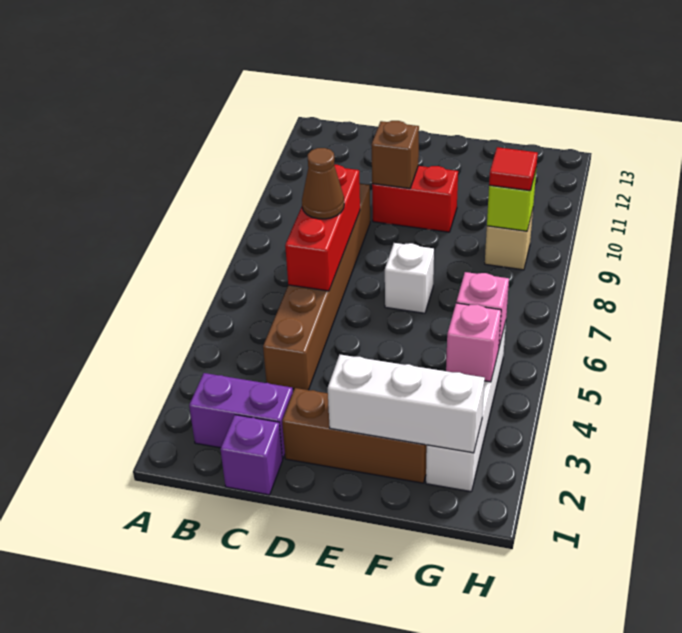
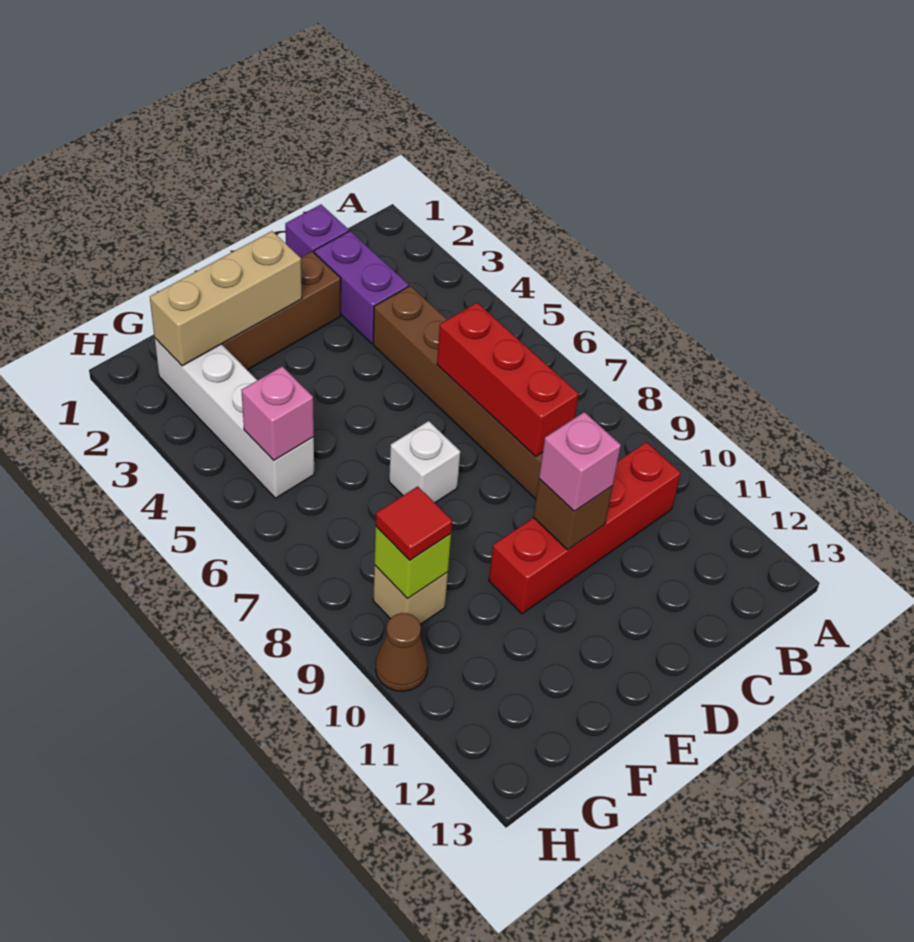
purple 1x2 brick [189,373,293,459] -> purple 1x2 brick turned to [314,231,409,343]
brown 1x1 cone [302,148,344,219] -> brown 1x1 cone moved to [376,613,428,691]
red 1x2 brick [372,166,458,232] -> red 1x4 brick [489,442,681,614]
white 1x3 brick [328,355,485,453] -> tan 1x3 brick [150,231,302,366]
pink 1x1 brick [446,303,501,382] -> pink 1x1 brick moved to [539,412,621,511]

